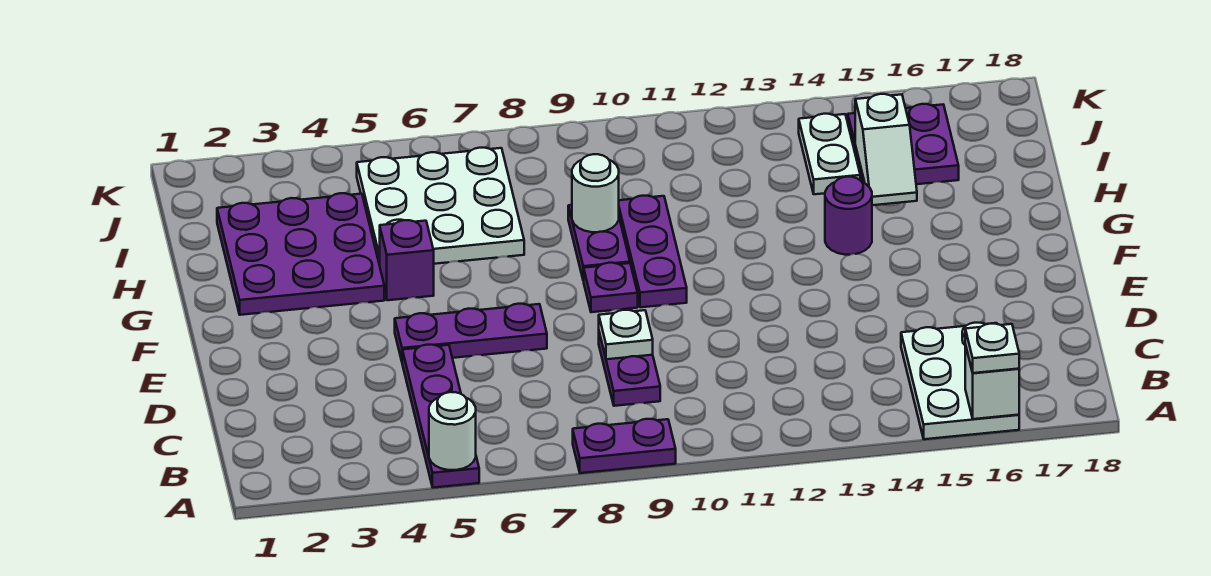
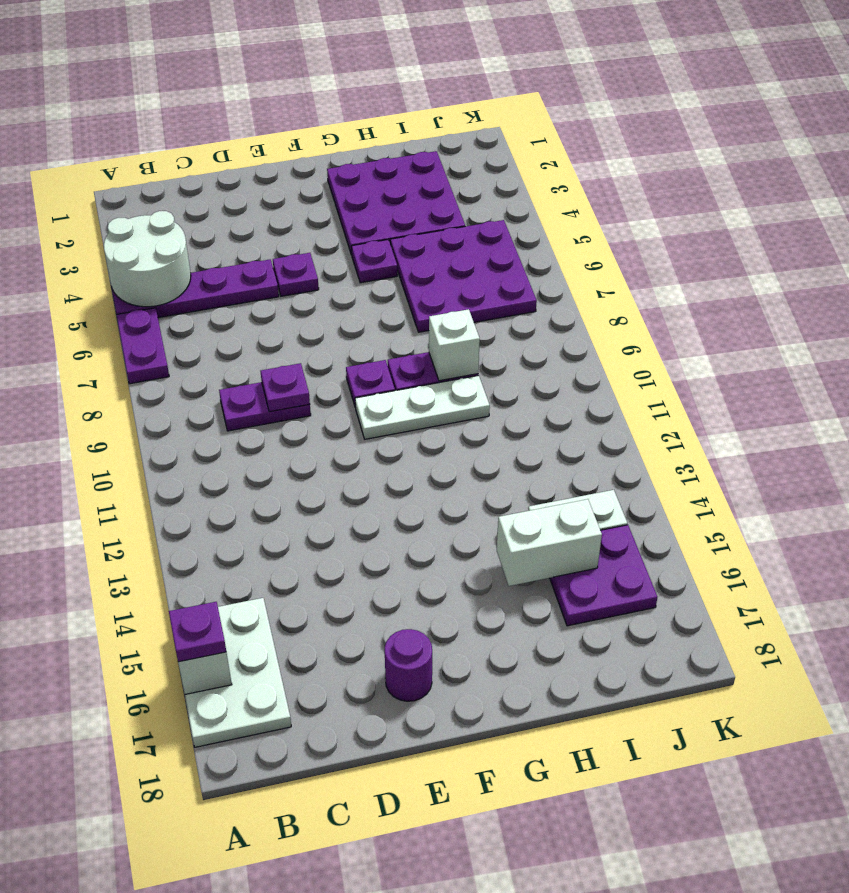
white 1x1 round brick [429,392,476,470] -> white 2x2 round brick [104,211,191,307]
purple 1x2 plate [573,419,676,473] -> purple 1x2 plate moved to [117,308,169,384]
white 2x3 plate [901,323,1019,439] -> white 2x3 plate turned to [185,598,291,747]
white 1x1 plate [965,324,1019,373] -> purple 1x1 plate [169,602,226,662]
white 1x1 plate [599,310,653,359] -> purple 1x1 plate [261,363,310,412]
purple 1x3 plate [395,304,547,361] -> purple 1x1 plate [273,253,319,296]
purple 1x3 plate [619,196,687,307] -> white 1x3 plate [355,375,490,439]
purple 1x1 brick [379,220,434,300] -> purple 1x1 plate [351,240,397,283]
purple 1x1 round brick [825,177,872,255] -> purple 1x1 round brick moved to [385,629,432,701]
white 3x3 plate [357,148,524,265] -> purple 3x3 plate [390,220,537,332]
white 1x1 round brick [572,154,619,232] -> white 1x1 brick [429,309,480,381]
white 1x2 slope [855,94,917,205] -> white 1x2 brick [497,499,602,586]

